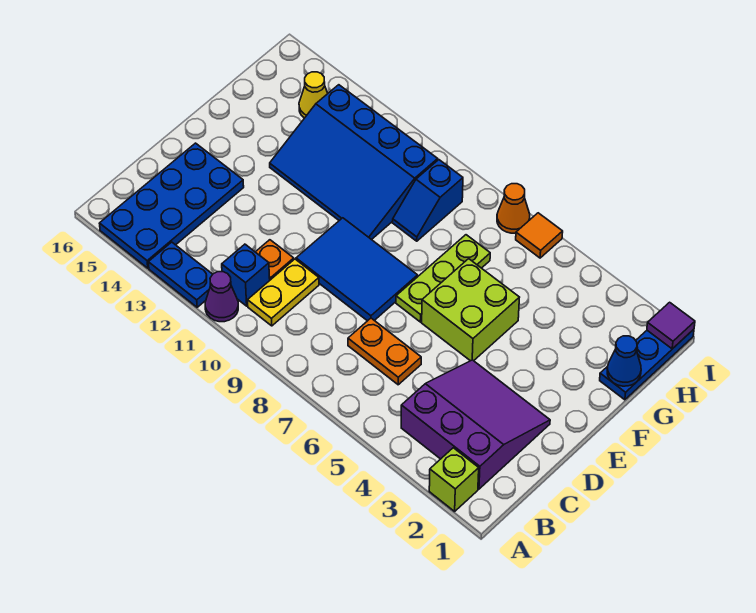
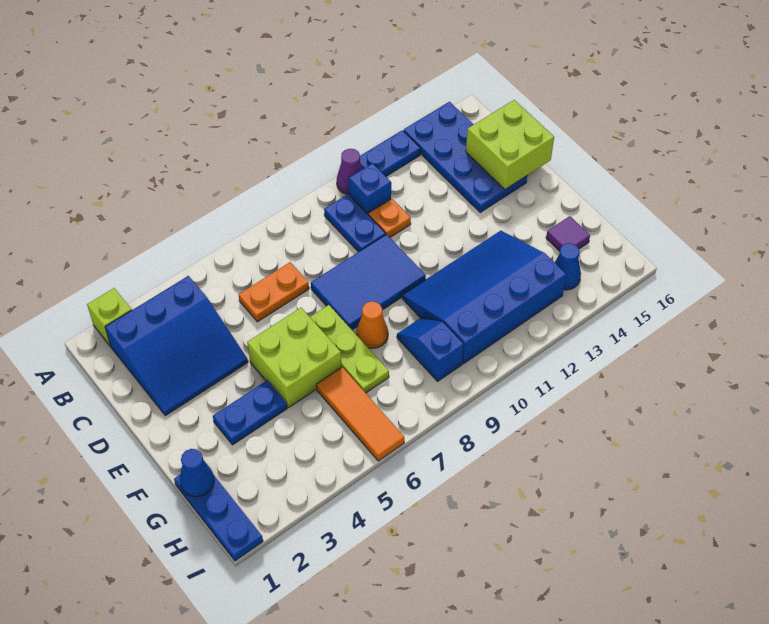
purple 3x3 slope [401,360,550,489] -> blue 3x3 slope [105,276,248,416]
yellow 1x2 plate [248,259,319,326] -> blue 1x2 plate [324,194,386,252]
none -> lime 2x2 brick [466,100,554,189]
none -> blue 1x2 plate [213,380,287,445]
yellow 1x1 cone [299,72,328,118] -> blue 1x1 cone [555,243,581,290]
purple 1x1 tile [647,302,695,349] -> purple 1x1 tile moved to [546,216,590,251]
orange 1x1 tile [516,213,563,258] -> orange 1x3 tile [317,367,404,461]
orange 1x1 cone [497,184,530,233] -> orange 1x1 cone moved to [357,302,388,348]

